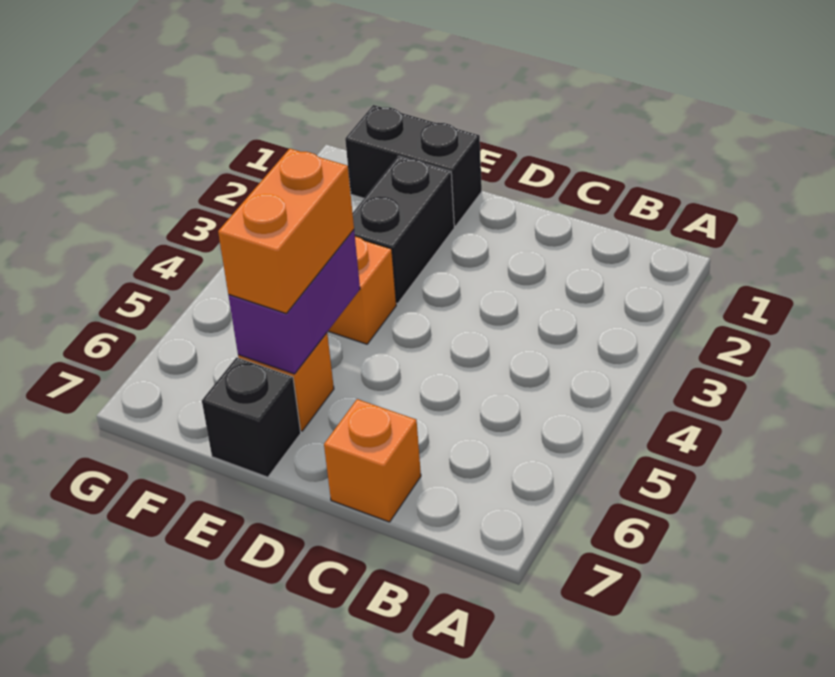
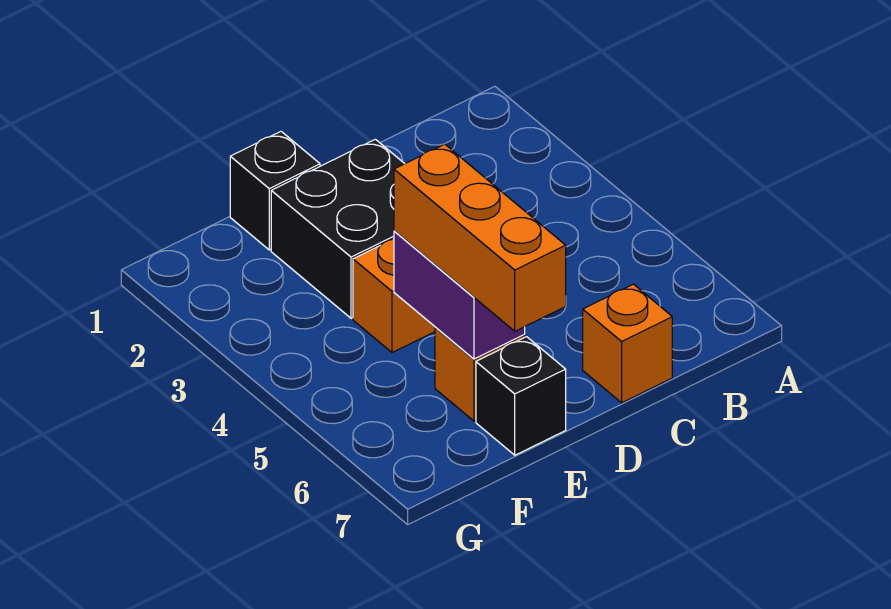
black 1x2 brick [345,105,482,226] -> black 1x1 brick [230,132,320,250]
black 1x2 brick [353,156,454,303] -> black 2x2 brick [271,139,405,318]
orange 1x2 brick [218,149,354,313] -> orange 1x3 brick [394,144,566,331]

